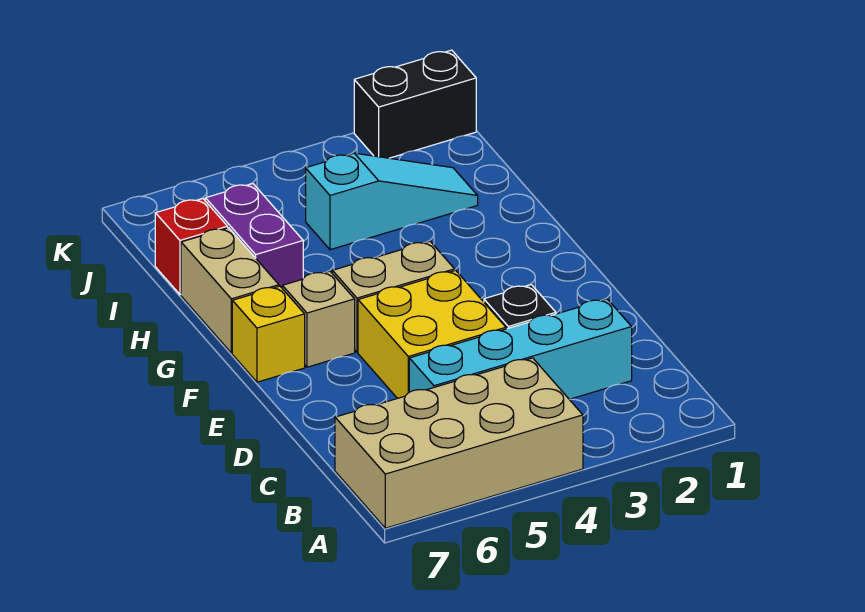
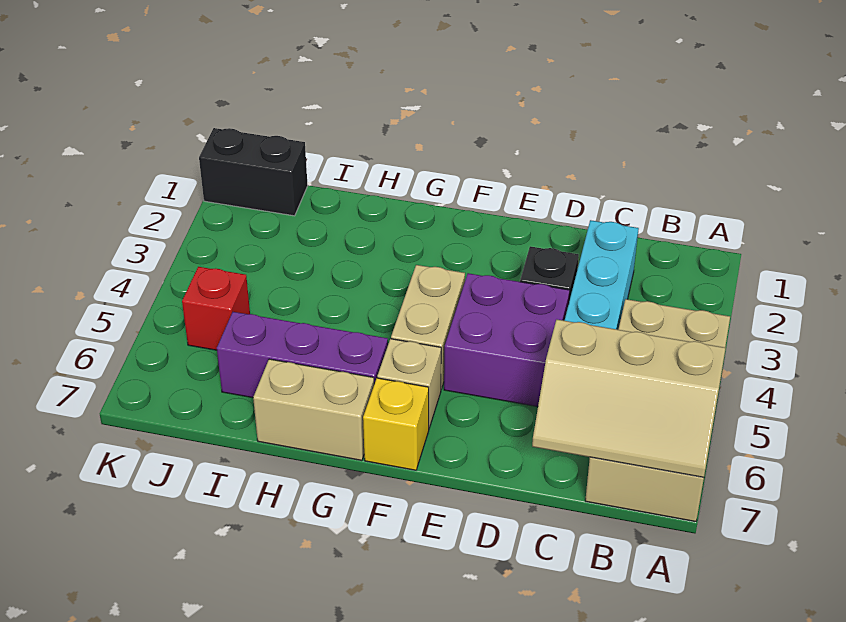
none -> tan 2x3 slope [532,320,726,477]
yellow 2x2 brick [358,270,506,398] -> purple 2x2 brick [444,273,570,407]
purple 1x2 brick [205,184,303,288] -> purple 1x3 brick [217,312,388,398]
cyan 1x3 slope [306,153,478,250] -> none
red 1x1 brick [155,199,228,295] -> red 1x1 brick moved to [182,267,250,350]
black 1x2 brick [354,50,476,158] -> black 1x2 brick turned to [199,128,308,216]

